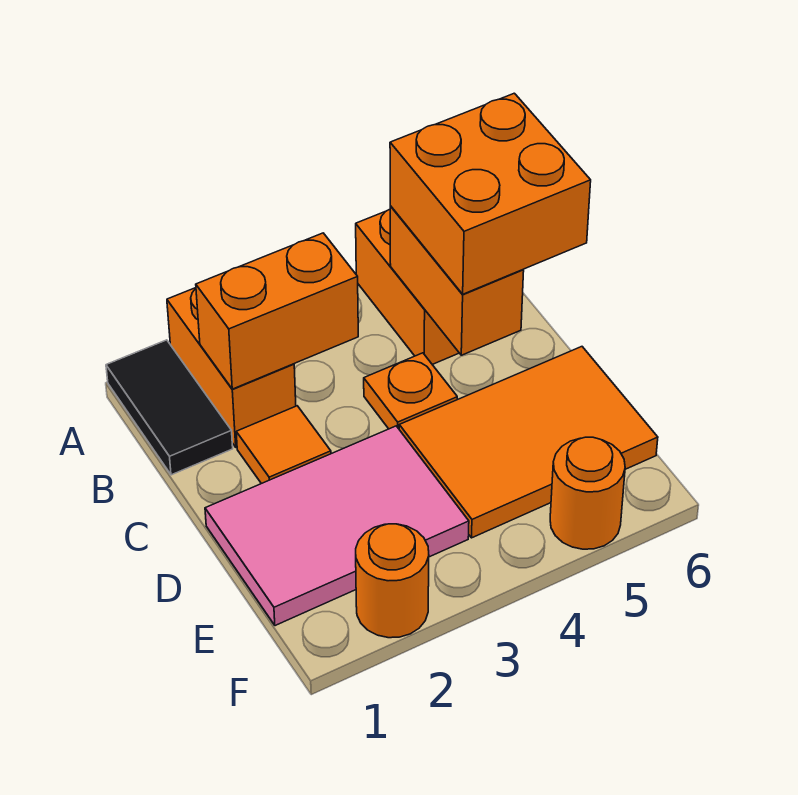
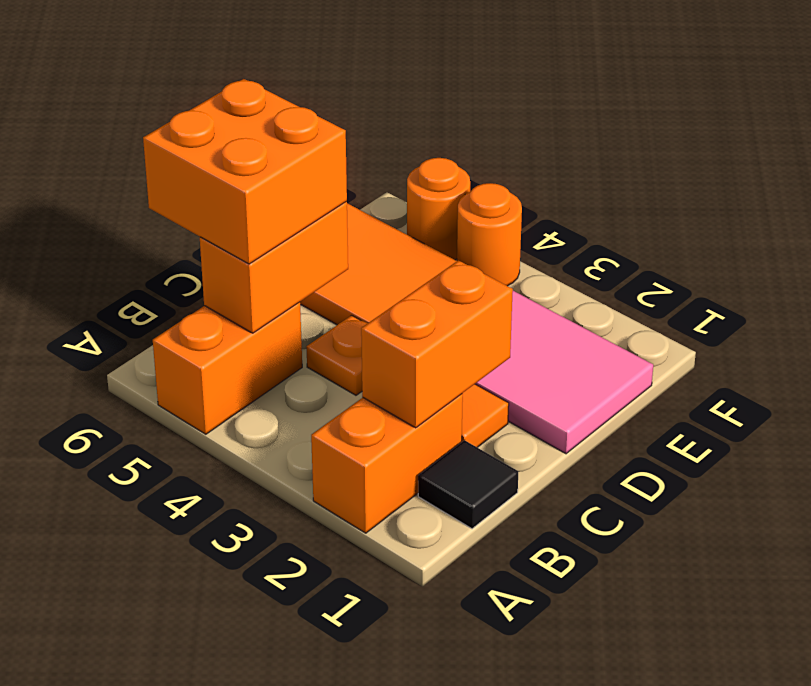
black 1x2 tile [106,340,233,475] -> black 1x1 tile [418,440,518,529]
orange 1x2 brick [196,233,358,389] -> orange 1x2 brick turned to [361,260,513,428]
orange 1x1 round brick [356,524,429,638] -> orange 1x1 round brick moved to [457,183,522,286]

